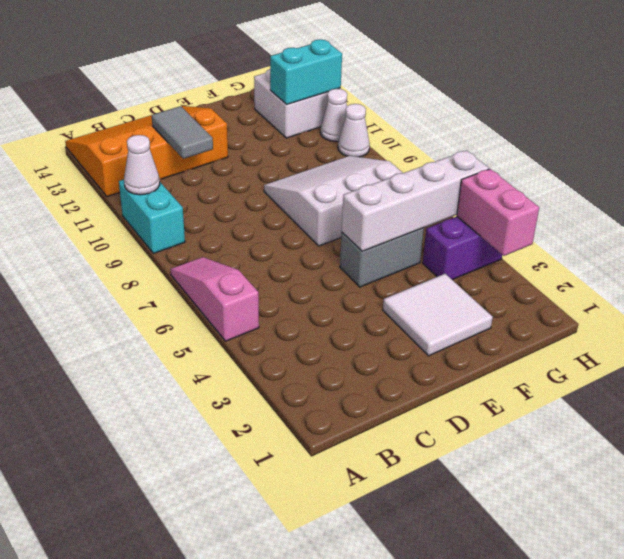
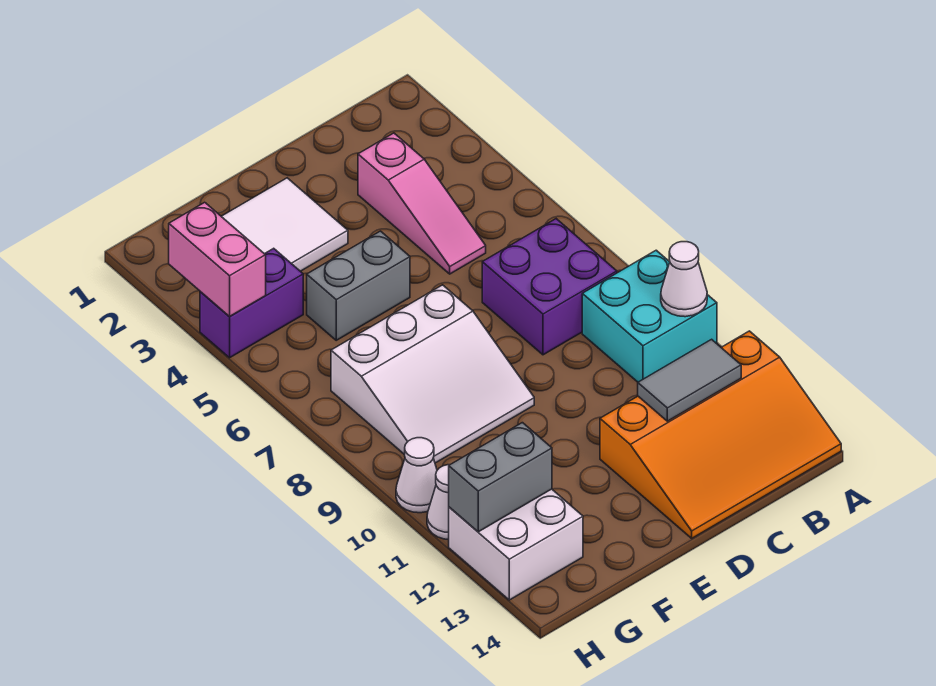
pink 1x3 slope [171,257,259,341] -> pink 1x3 slope moved to [358,133,486,274]
cyan 1x2 brick [119,180,185,253] -> cyan 2x2 brick [582,250,717,382]
none -> purple 2x2 brick [482,219,617,355]
grey 1x2 tile [152,106,213,159] -> grey 1x2 tile turned to [638,339,741,421]
white 1x4 brick [342,150,489,251] -> none
cyan 1x2 brick [270,39,342,105] -> grey 1x2 brick [449,423,552,532]

